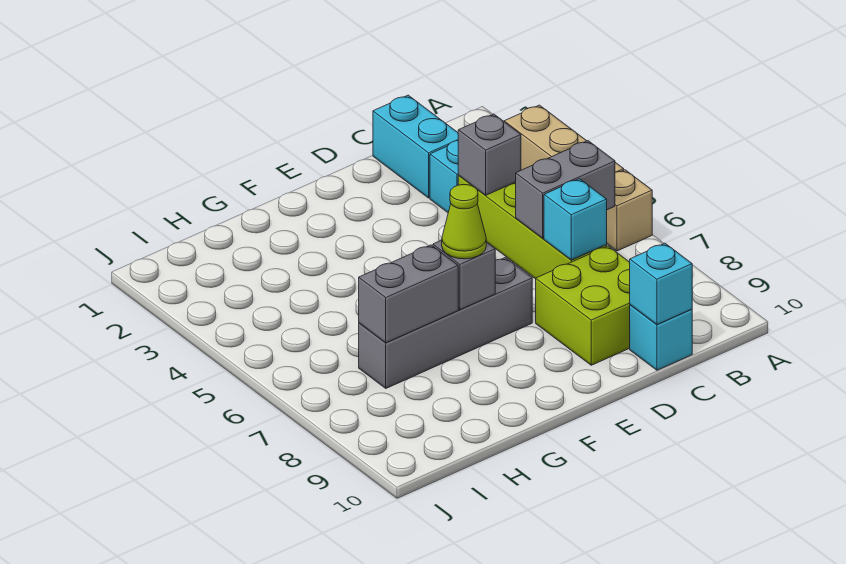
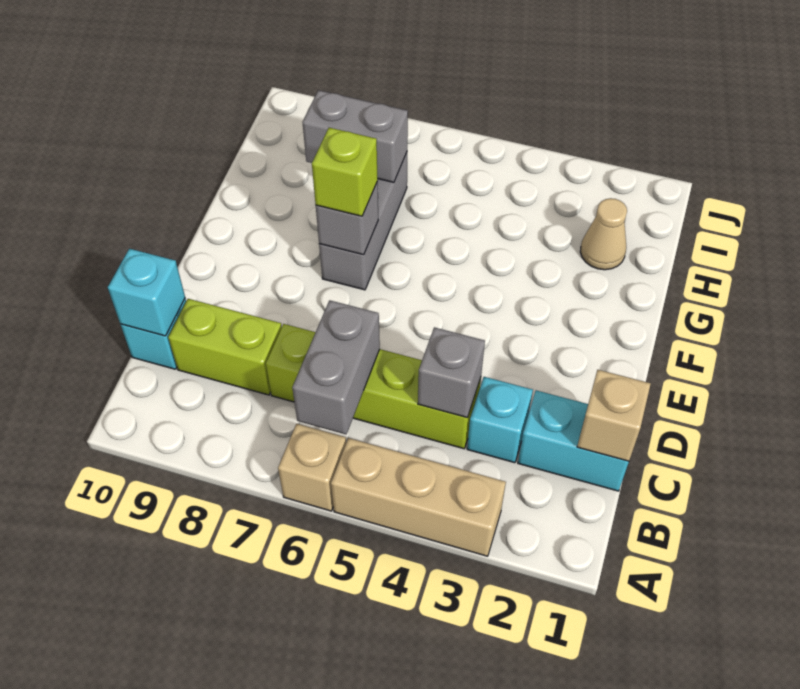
none -> tan 1x1 brick [577,370,651,461]
cyan 1x1 brick [544,179,607,260] -> none
lime 2x2 brick [536,246,630,365] -> lime 1x2 brick [168,299,282,395]
grey 1x4 brick [359,258,532,388] -> grey 1x3 brick [319,153,407,290]
lime 1x1 cone [442,185,486,259] -> lime 1x1 brick [312,128,378,216]
grey 1x2 brick [359,245,458,343] -> grey 1x2 brick turned to [302,90,408,182]
none -> tan 1x1 cone [580,198,627,270]

